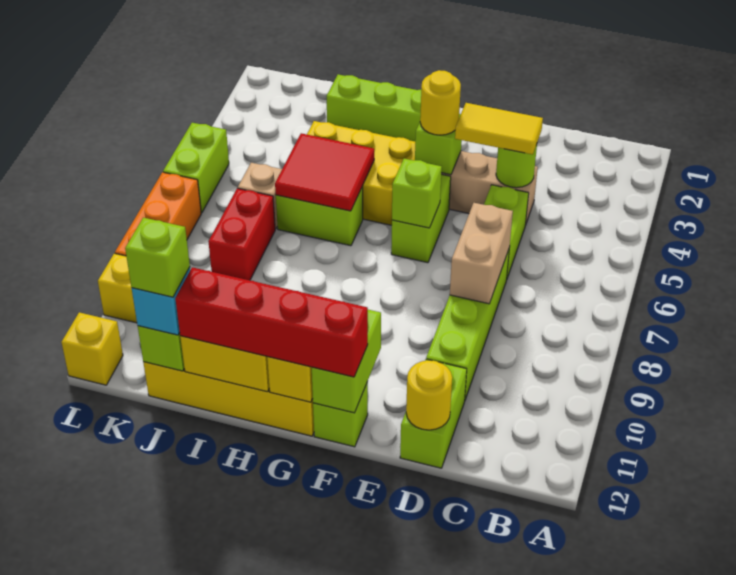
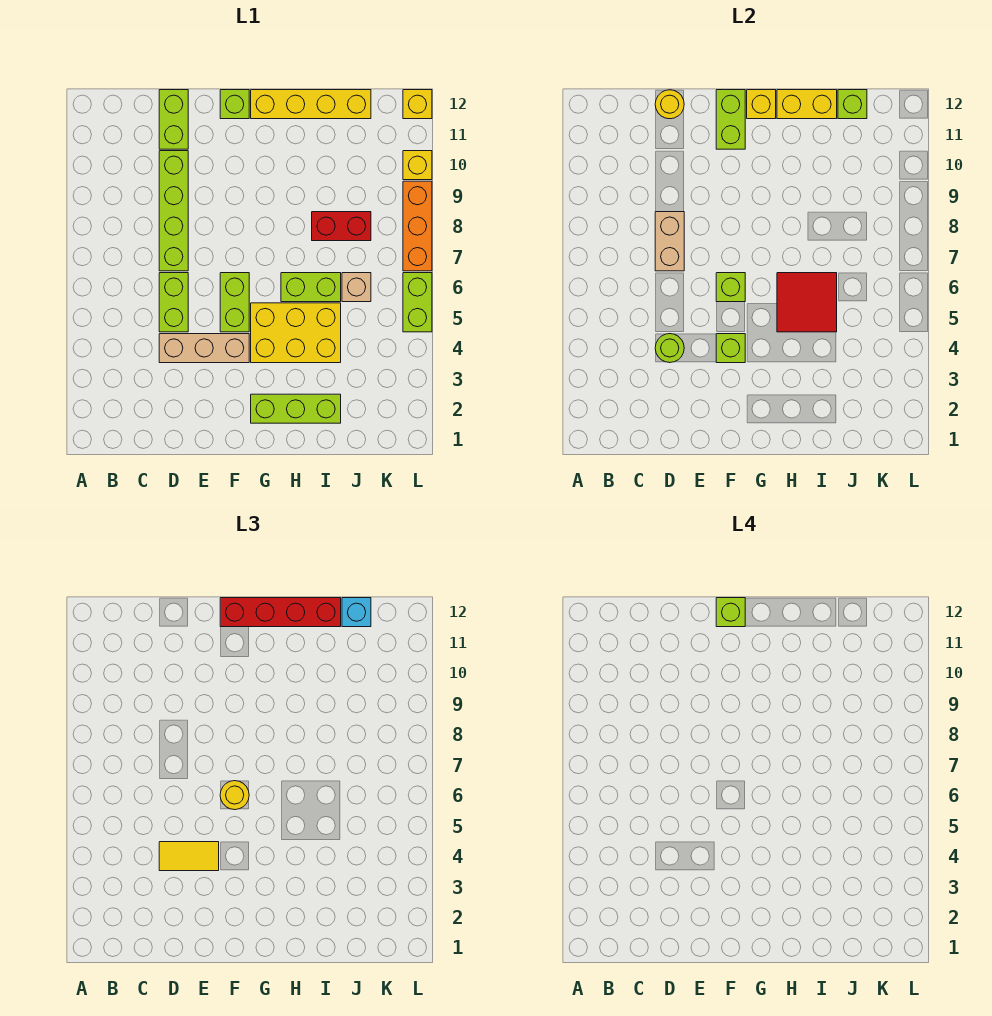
yellow 1x1 round brick [420,70,461,135] -> yellow 1x1 round brick moved to [220,781,249,810]
red 1x2 brick [208,188,275,280] -> red 1x2 brick turned to [312,212,371,241]
lime 1x1 brick [125,218,190,297] -> lime 1x1 brick moved to [716,598,745,627]

